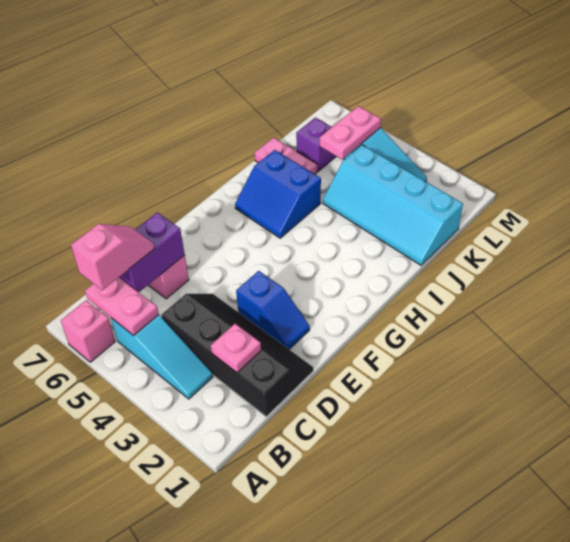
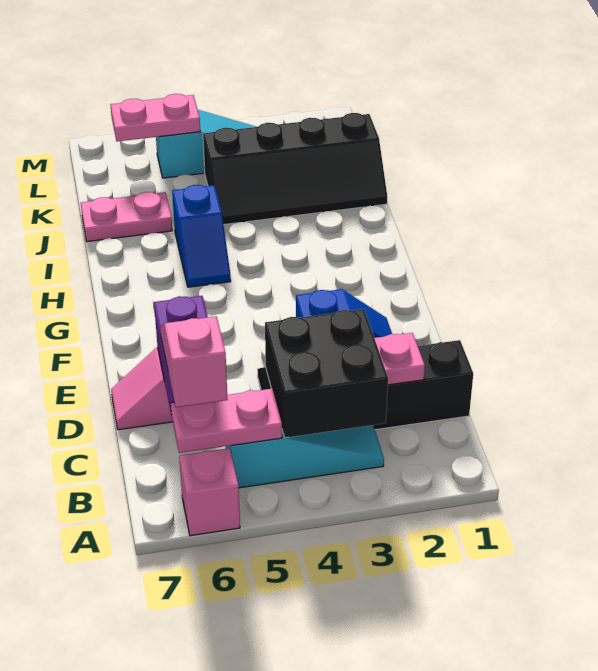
none -> black 2x2 brick [265,309,388,438]
blue 2x2 slope [235,150,321,238] -> blue 1x2 slope [172,185,231,287]
cyan 2x4 slope [323,145,463,265] -> black 2x4 slope [203,113,387,225]
pink 1x2 plate [320,106,381,159] -> pink 1x2 plate turned to [111,94,200,141]
purple 1x1 brick [296,118,336,171] -> none

